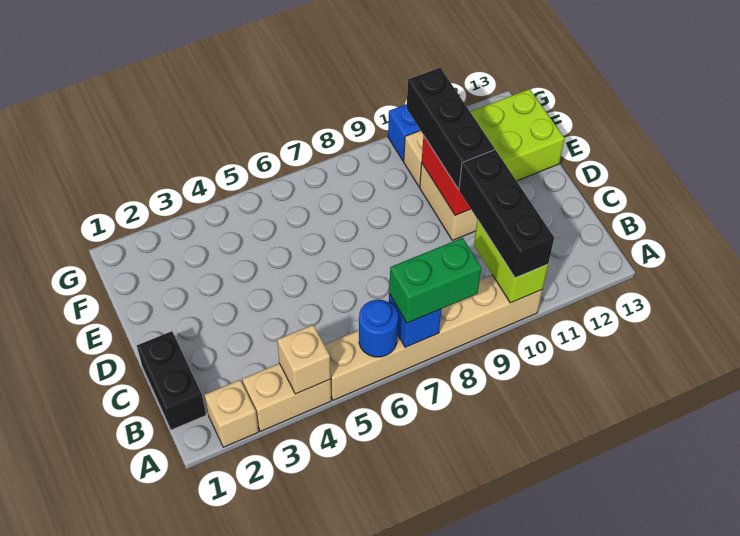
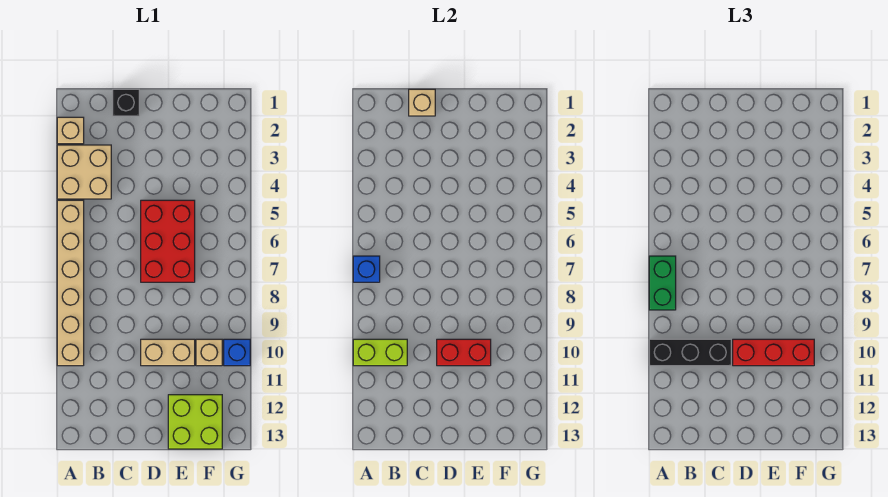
tan 1x2 brick [242,363,331,431] -> tan 2x2 brick [57,145,111,199]
tan 1x1 brick [277,325,331,394] -> tan 1x1 brick moved to [409,89,435,116]
blue 1x1 round brick [359,300,398,357] -> none
black 1x2 brick [137,331,206,430] -> black 1x1 brick [113,89,139,116]
none -> red 2x3 brick [141,200,195,282]
black 1x3 brick [407,68,494,189] -> red 1x3 brick [733,339,814,366]

